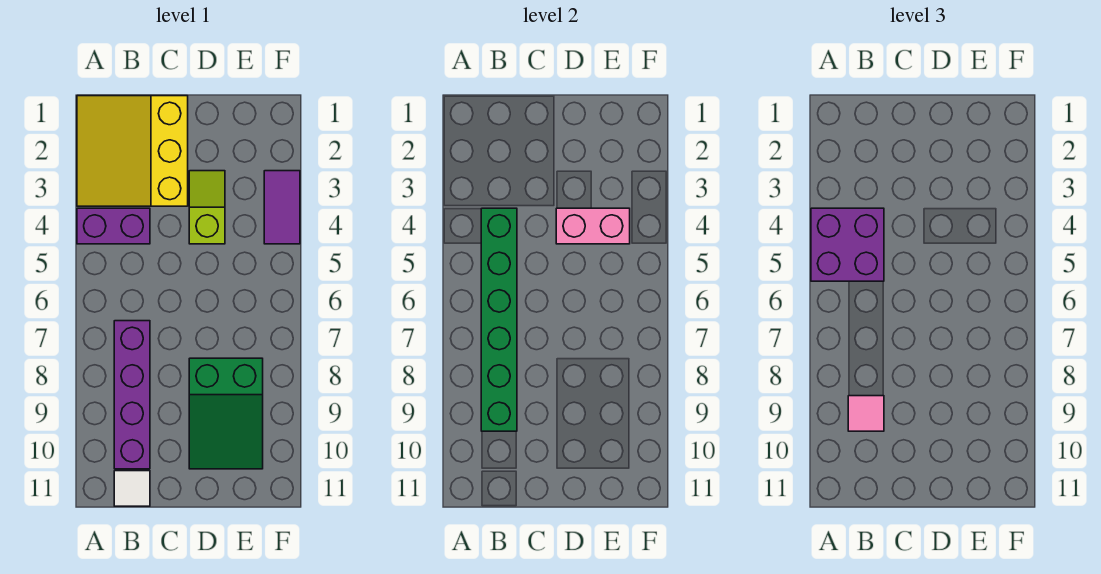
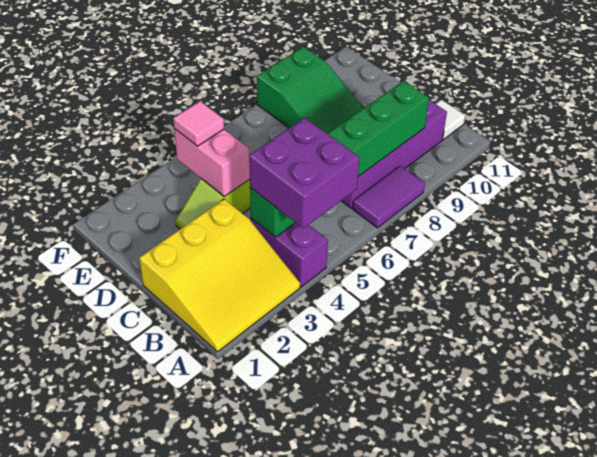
pink 1x1 tile [848,396,884,431] -> pink 1x1 tile moved to [173,101,224,146]
green 2x3 slope [189,358,263,469] -> green 2x3 slope turned to [257,47,364,134]
purple 1x2 tile [264,171,300,244] -> purple 1x2 tile moved to [353,166,425,228]

